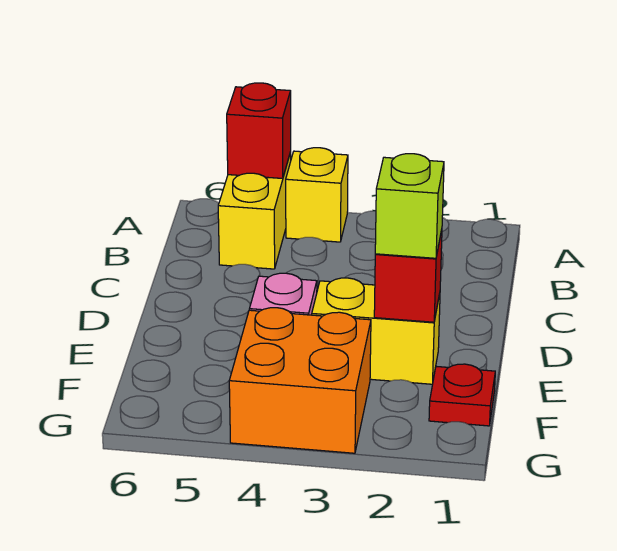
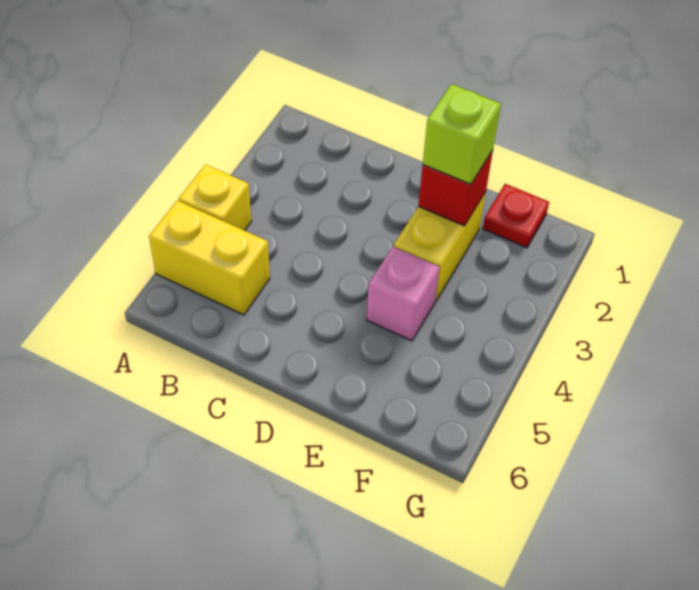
red 1x1 brick [227,83,291,179] -> none
orange 2x2 brick [229,308,371,453] -> none

